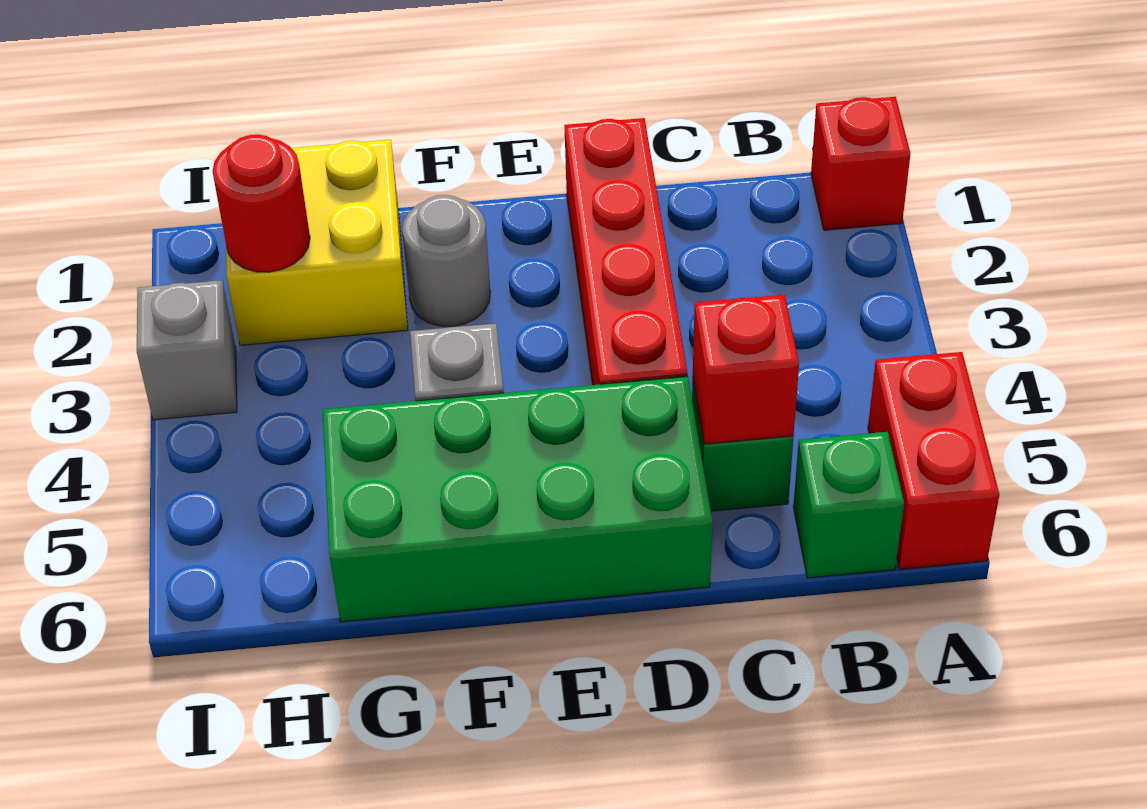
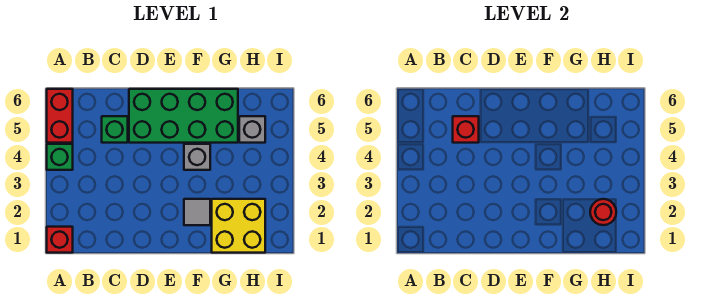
green 1x1 brick [793,432,904,578] -> green 1x1 brick moved to [47,144,73,170]
red 1x4 brick [564,118,688,385] -> none
grey 1x1 round brick [402,195,490,326] -> grey 1x1 tile [184,199,210,225]
grey 1x1 brick [137,280,237,420] -> grey 1x1 brick moved to [239,116,265,143]

